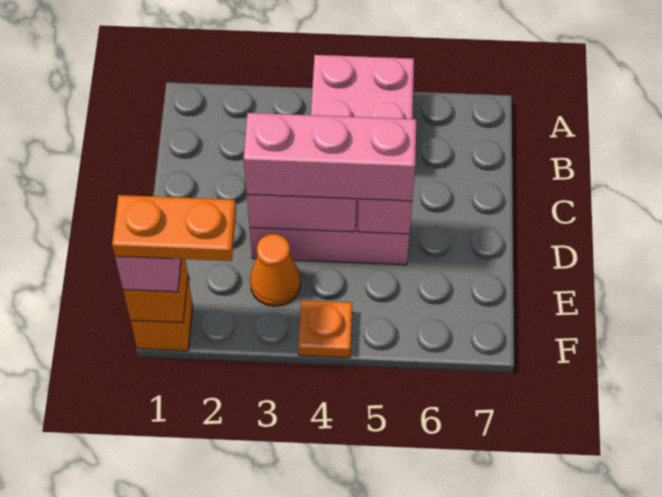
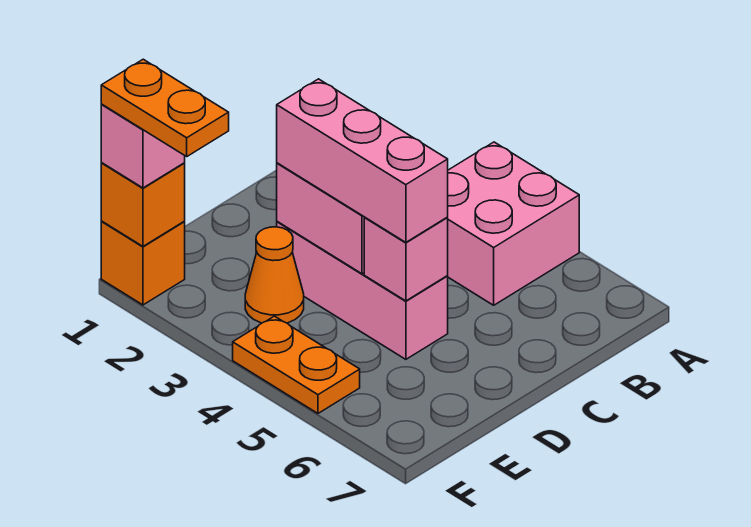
orange 1x1 plate [298,300,352,358] -> orange 1x2 plate [233,316,360,413]

